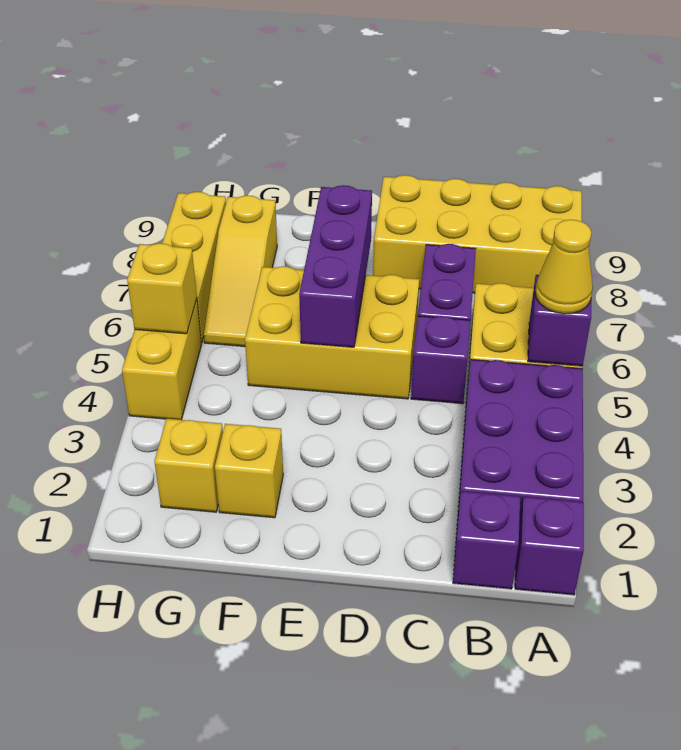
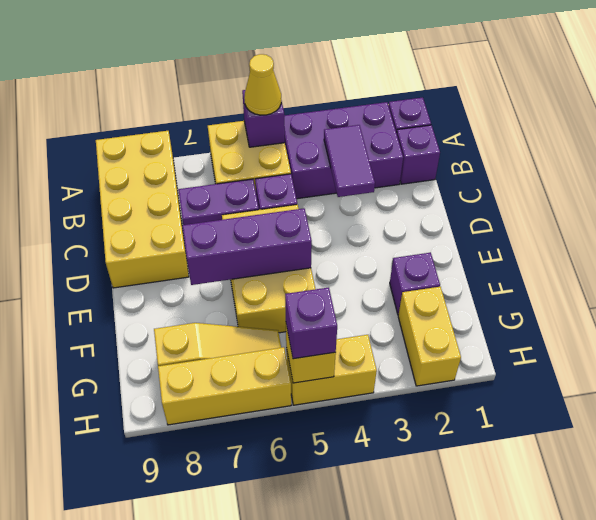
none -> purple 1x2 tile [324,125,375,197]
yellow 1x1 brick [215,424,283,518] -> purple 1x1 brick [390,253,440,315]
yellow 1x1 brick [154,419,223,512] -> yellow 1x2 brick [398,287,461,386]
none -> purple 1x1 brick [285,288,337,359]

